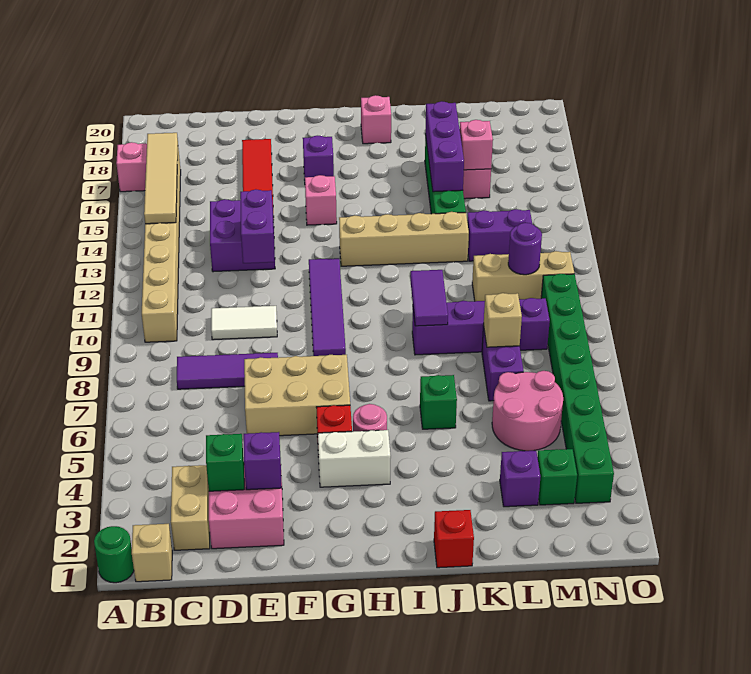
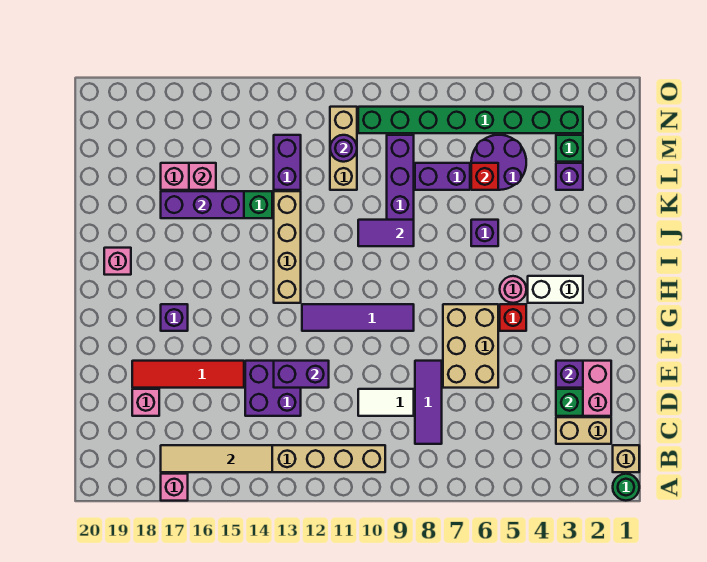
white 1x2 tile [211,306,277,340] -> white 1x2 tile turned to [358,389,414,416]
white 1x2 brick [318,430,391,487] -> white 1x2 brick turned to [528,276,583,303]
pink 1x1 brick [305,175,337,225] -> pink 1x1 brick moved to [132,389,159,416]
red 1x1 brick [434,510,474,568] -> red 1x1 brick moved to [471,163,498,190]
green 1x1 brick [420,375,457,429] -> purple 1x1 brick [471,220,498,246]
pink 2x2 round brick [492,371,563,451] -> purple 2x2 round brick [471,135,526,190]
tan 1x1 brick [484,293,522,347] -> none

